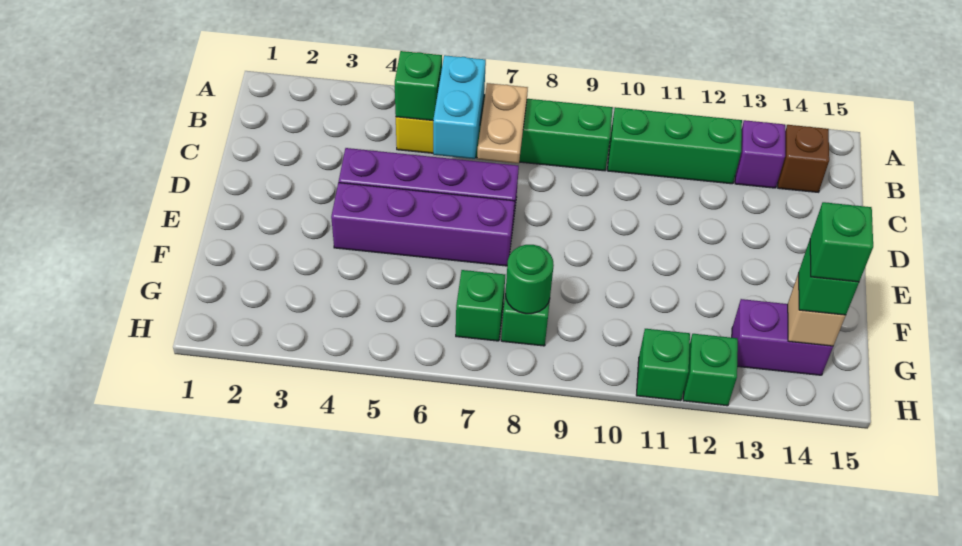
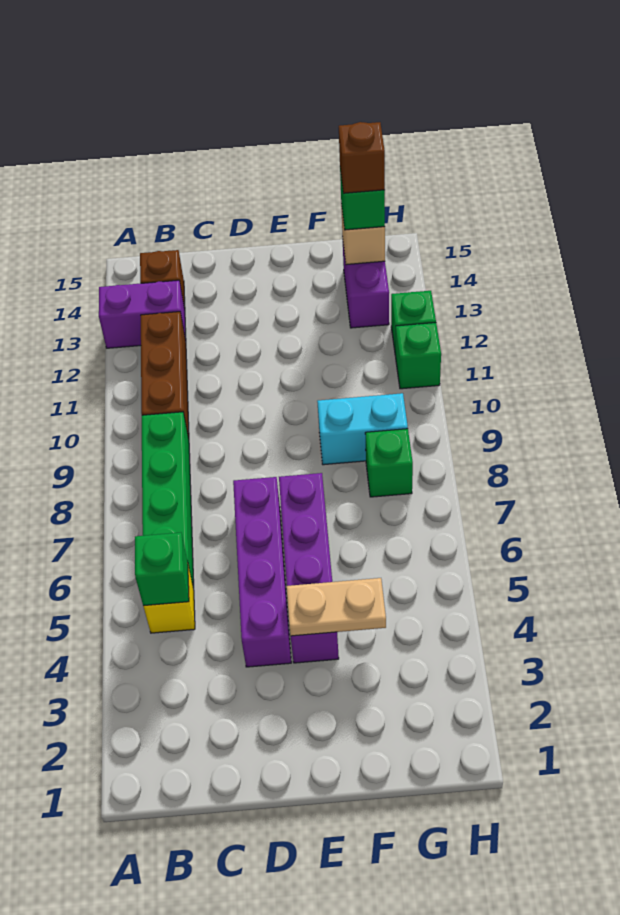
cyan 1x2 brick [433,55,486,159] -> cyan 1x2 brick moved to [317,393,408,465]
tan 1x2 plate [477,83,528,164] -> tan 1x2 plate moved to [287,578,386,636]
green 1x3 brick [607,107,742,184] -> brown 1x3 brick [141,312,189,439]
purple 1x1 brick [735,120,785,188] -> purple 1x2 brick [99,280,186,348]
green 1x1 brick [456,270,505,341] -> none
green 1x1 round brick [506,245,554,314] -> none
green 1x1 brick [810,202,873,282] -> brown 1x1 brick [339,122,385,193]

